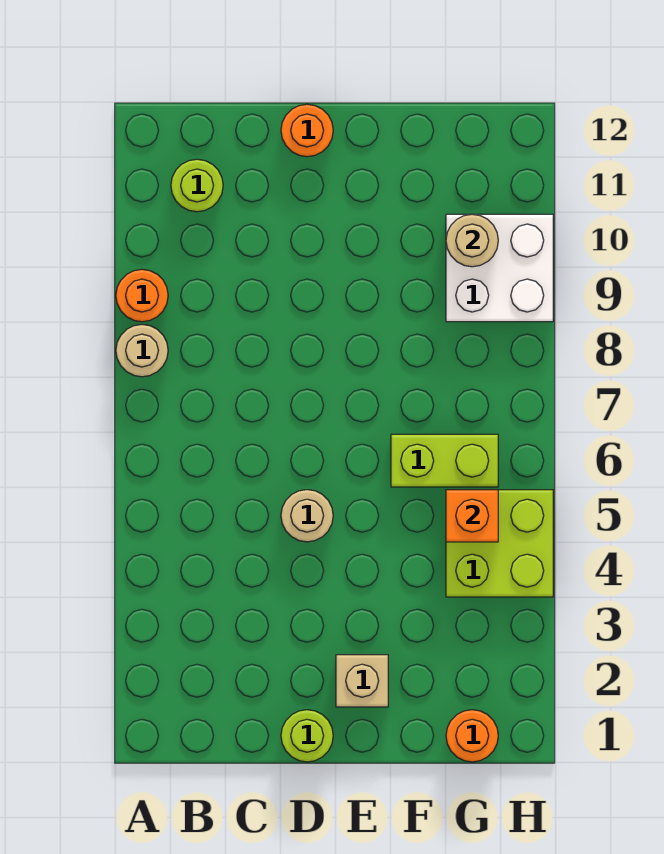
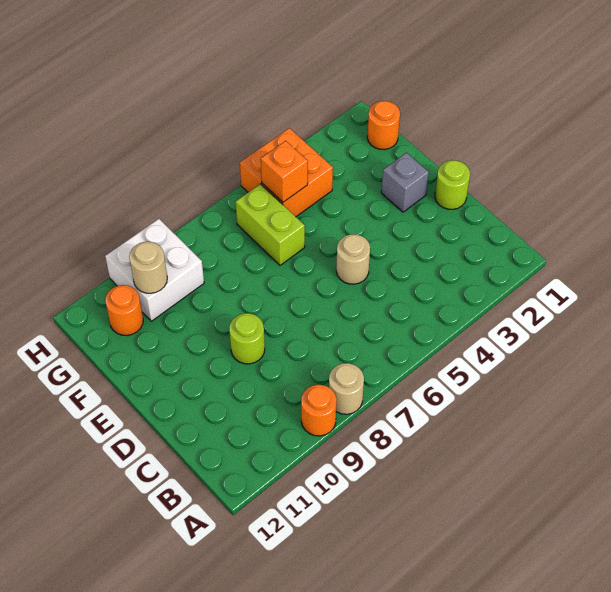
lime 1x1 round brick [171,159,223,212] -> lime 1x1 round brick moved to [229,313,265,364]
orange 1x1 round brick [281,104,333,157] -> orange 1x1 round brick moved to [105,285,143,335]
tan 1x1 brick [336,655,388,707] -> grey 1x1 brick [381,153,429,212]
lime 2x2 brick [446,490,553,597] -> orange 2x2 brick [240,128,333,217]

